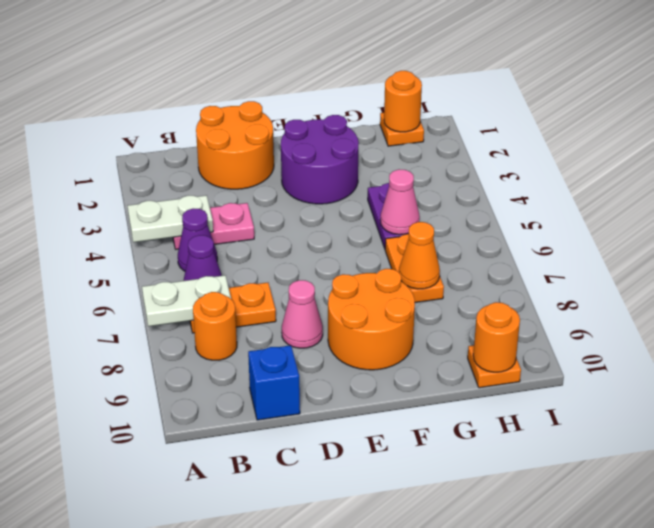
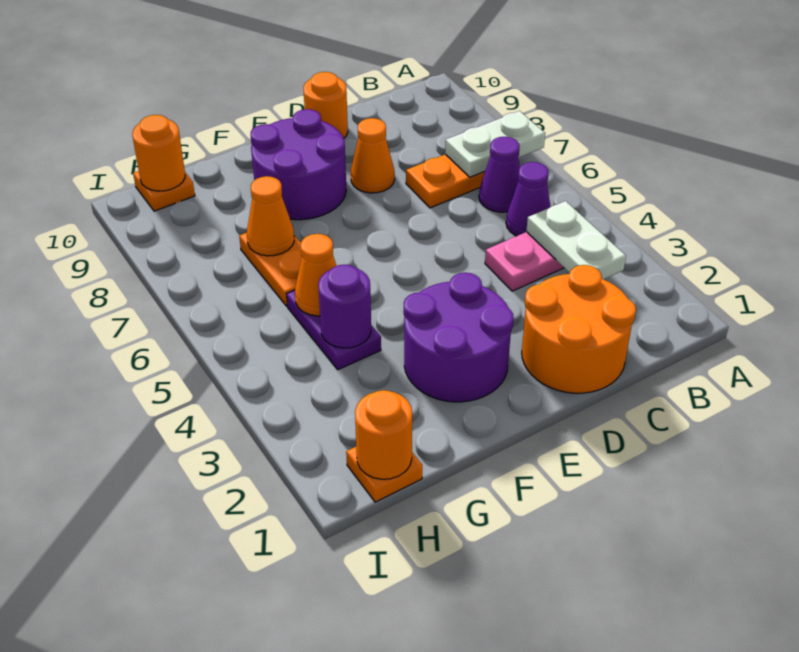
white 1x2 plate [128,195,213,242] -> white 1x2 plate turned to [526,201,626,279]
orange 1x1 round brick [193,292,237,360] -> orange 1x1 round brick moved to [303,72,348,138]
blue 1x1 brick [248,345,300,420] -> none
pink 1x1 cone [282,280,323,348] -> orange 1x1 cone [351,118,395,193]
orange 2x2 round brick [328,269,415,370] -> purple 2x2 round brick [251,109,346,220]
none -> purple 1x1 round brick [318,265,371,348]
pink 1x1 cone [380,169,420,235] -> orange 1x1 cone [295,234,336,316]

